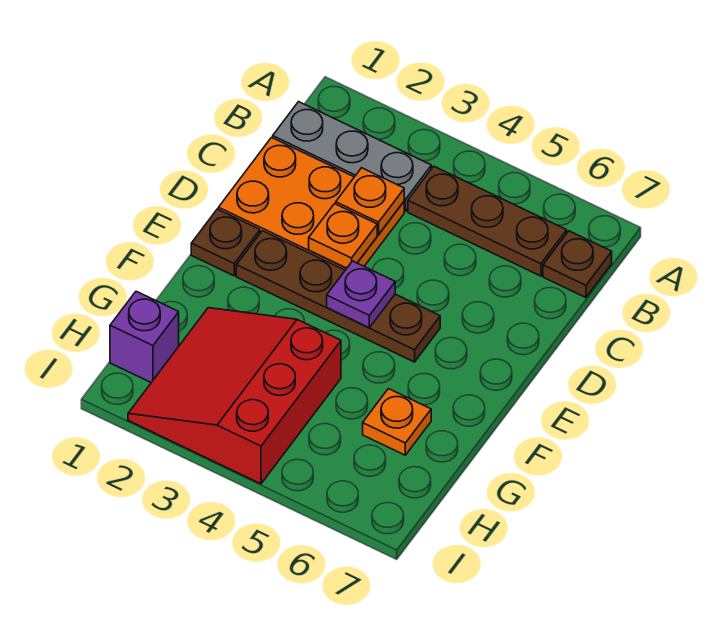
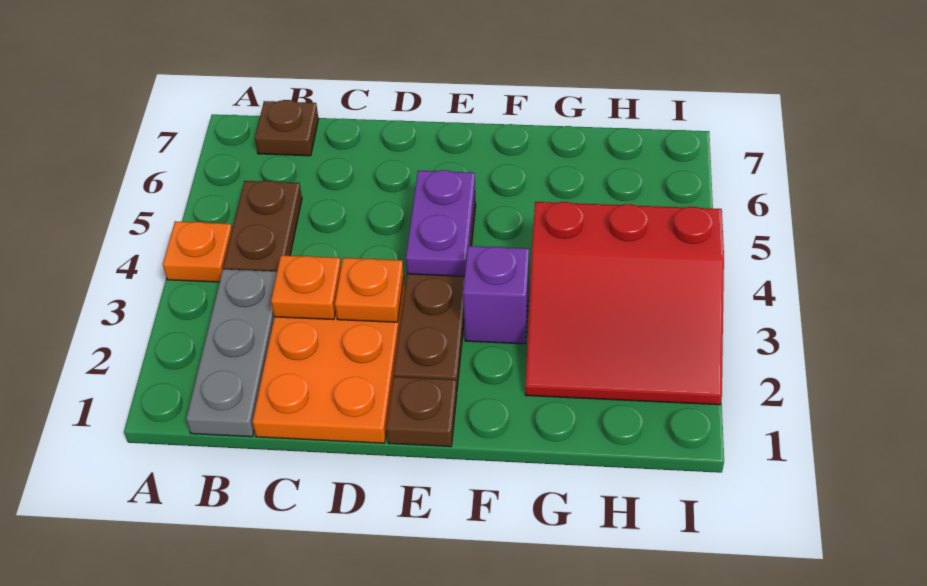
brown 1x3 plate [408,166,567,276] -> brown 1x2 plate [223,181,302,271]
purple 1x1 plate [327,261,395,328] -> purple 1x2 plate [406,170,475,276]
orange 1x1 plate [363,389,431,455] -> orange 1x1 plate moved to [163,221,232,282]
purple 1x1 brick [110,291,179,382] -> purple 1x1 brick moved to [463,246,529,344]

